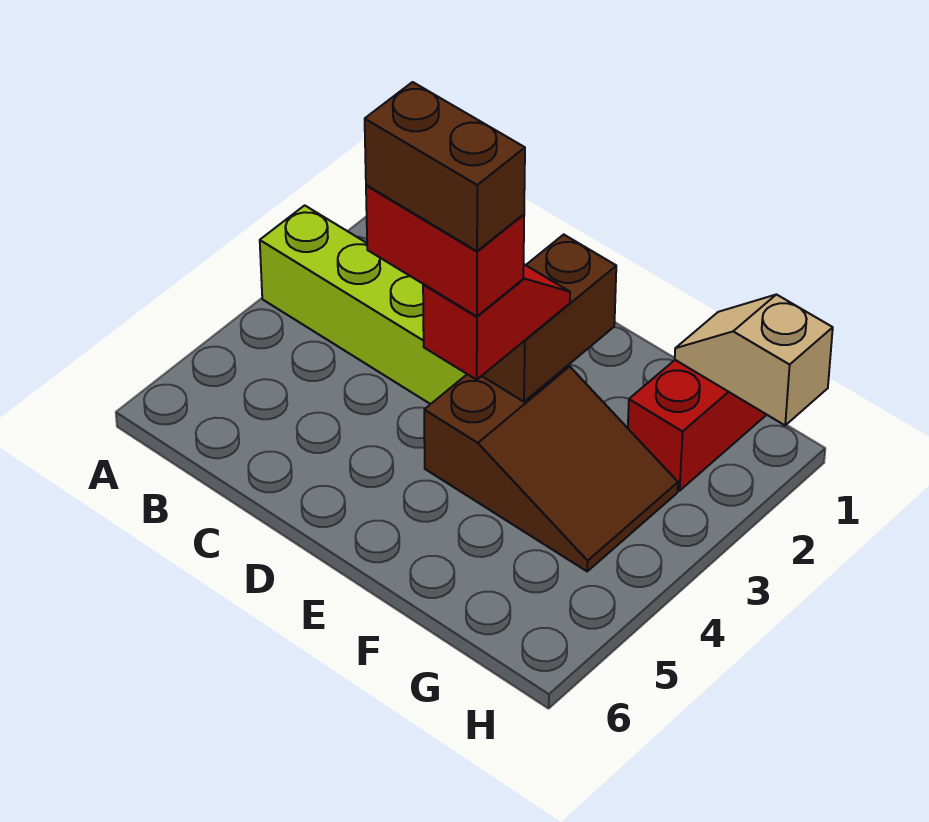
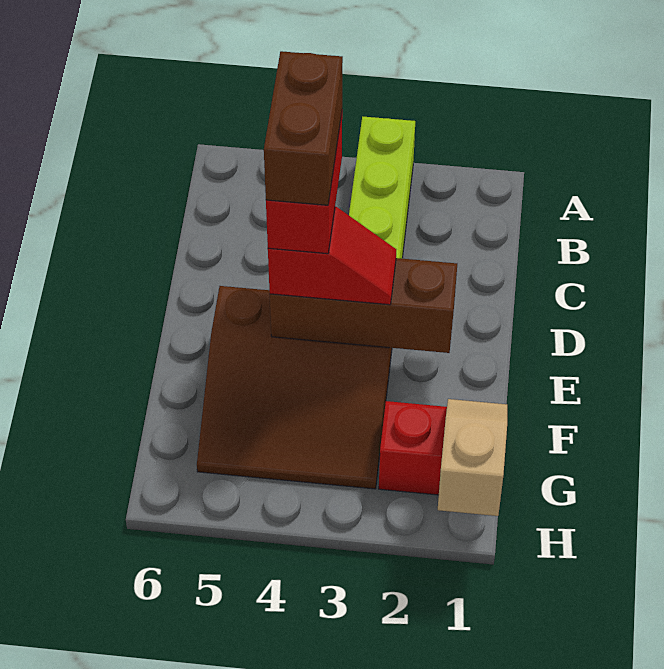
brown 1x2 brick [482,234,616,402] -> brown 1x3 brick [270,258,457,353]
brown 2x3 slope [424,366,678,571] -> brown 3x3 slope [197,286,392,489]

